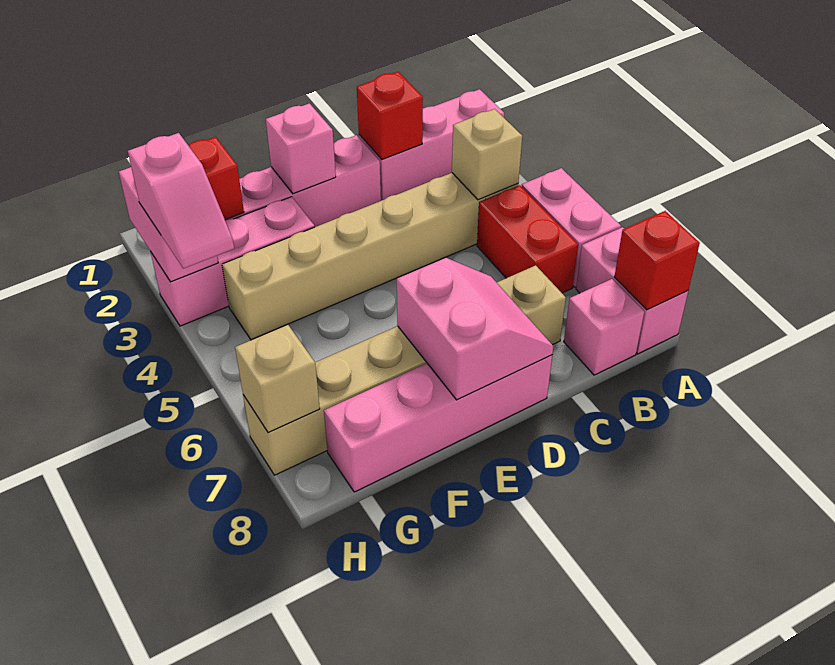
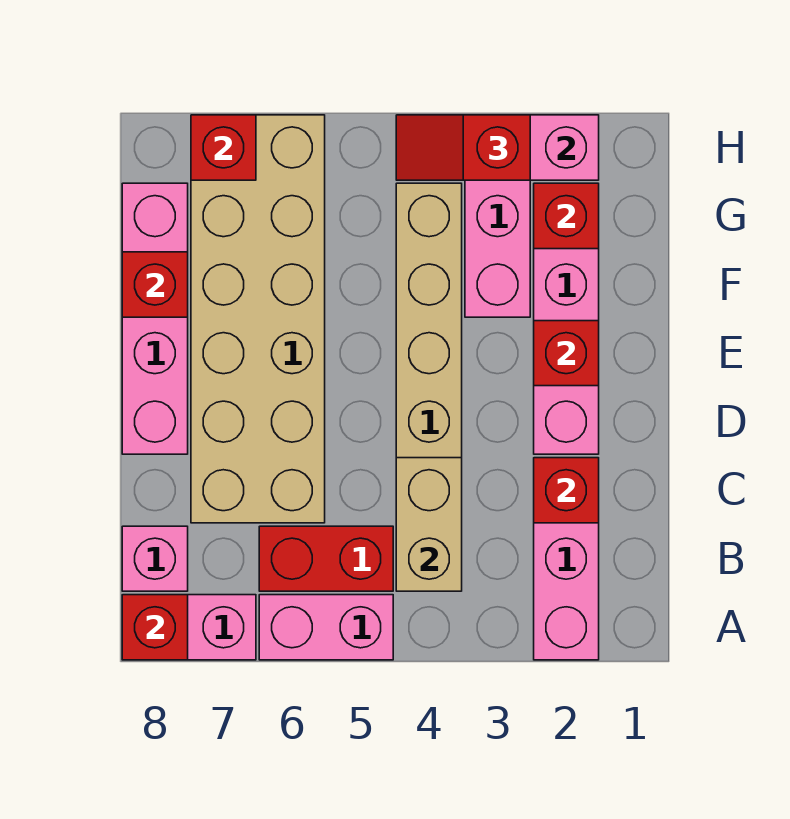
tan 1x1 brick [452,109,522,200] -> tan 1x2 brick [396,458,462,591]
tan 1x6 brick [243,265,566,475] -> tan 2x6 brick [191,115,325,523]
pink 2x2 slope [397,258,553,400] -> none
pink 1x1 brick [266,103,336,194] -> red 1x1 brick [534,321,599,386]
none -> red 1x1 brick [122,252,188,317]
pink 1x2 slope [128,133,234,269] -> red 1x2 slope [396,115,530,180]
tan 1x1 brick [235,325,320,433] -> red 1x1 brick [191,115,256,180]

